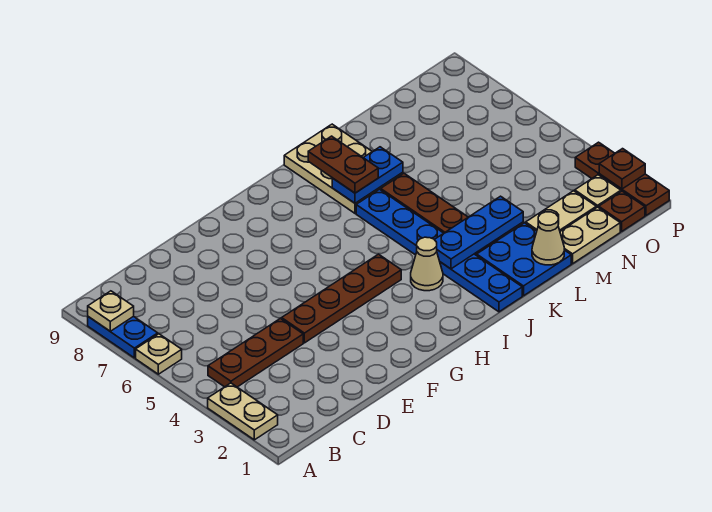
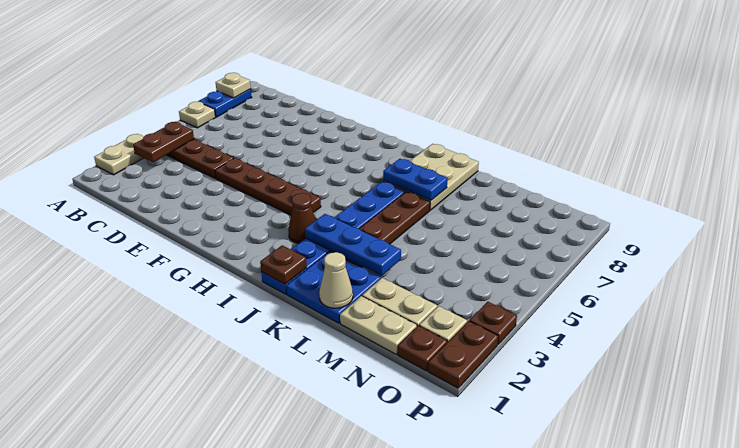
tan 1x1 cone [411,237,443,291] -> brown 1x1 cone [288,193,316,244]
brown 1x2 plate [308,136,378,193] -> brown 1x2 plate moved to [133,122,194,162]
brown 1x1 plate [599,149,645,189] -> brown 1x1 plate moved to [260,245,307,284]

